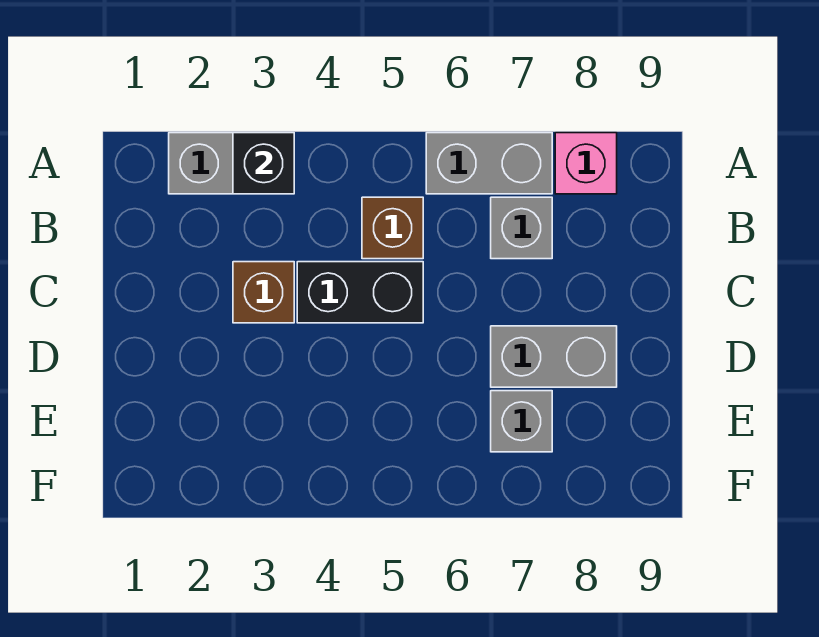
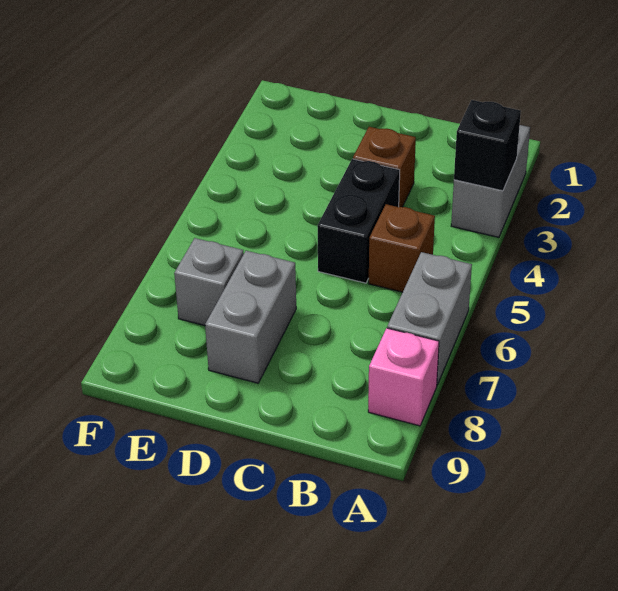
grey 1x1 brick [491,197,552,259] -> none

